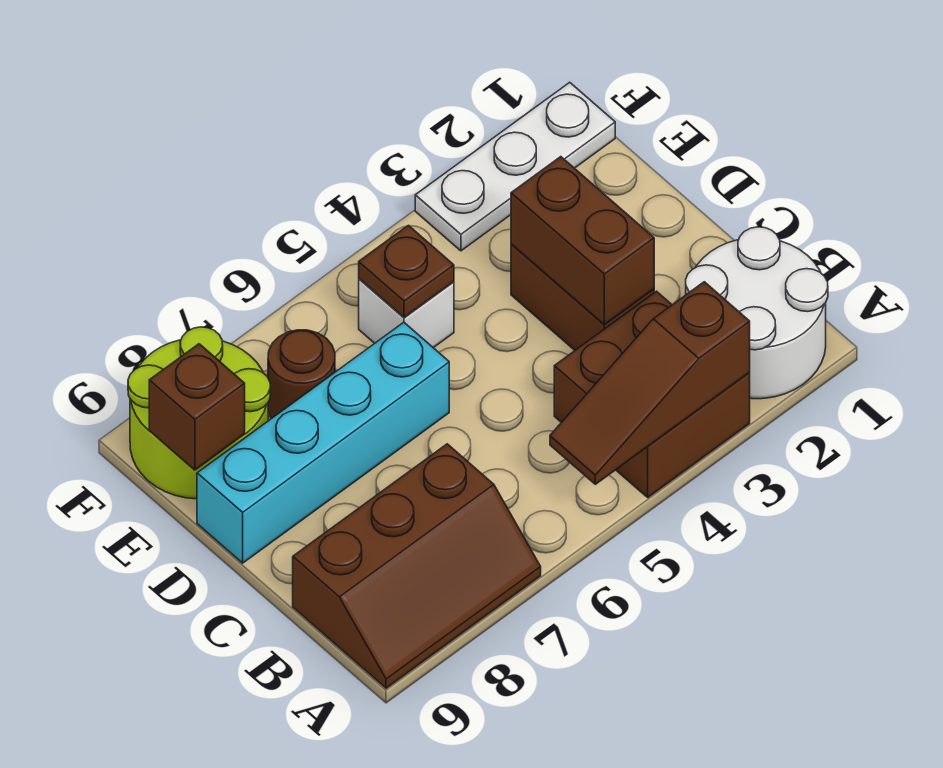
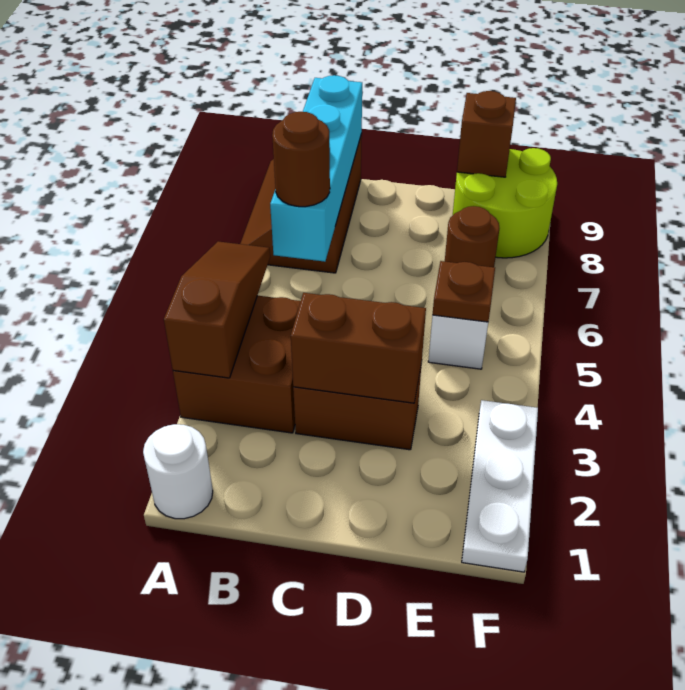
white 2x2 round brick [686,227,828,399] -> white 1x1 round brick [143,424,213,519]
none -> brown 1x1 round brick [272,112,330,207]
cyan 1x4 brick [197,322,449,563] -> cyan 1x4 brick moved to [270,75,362,262]

